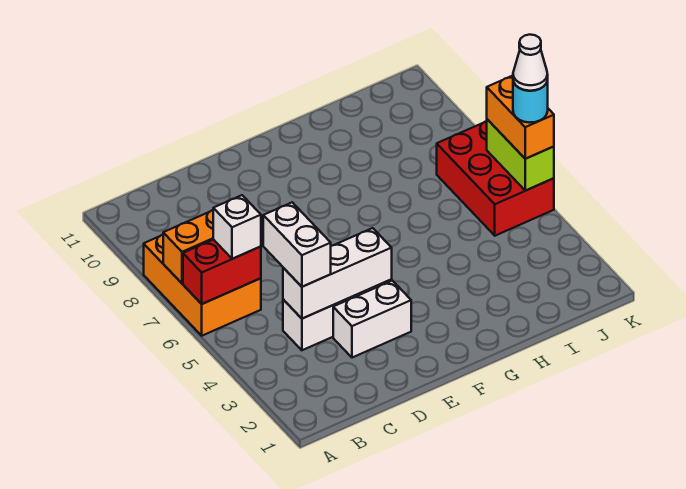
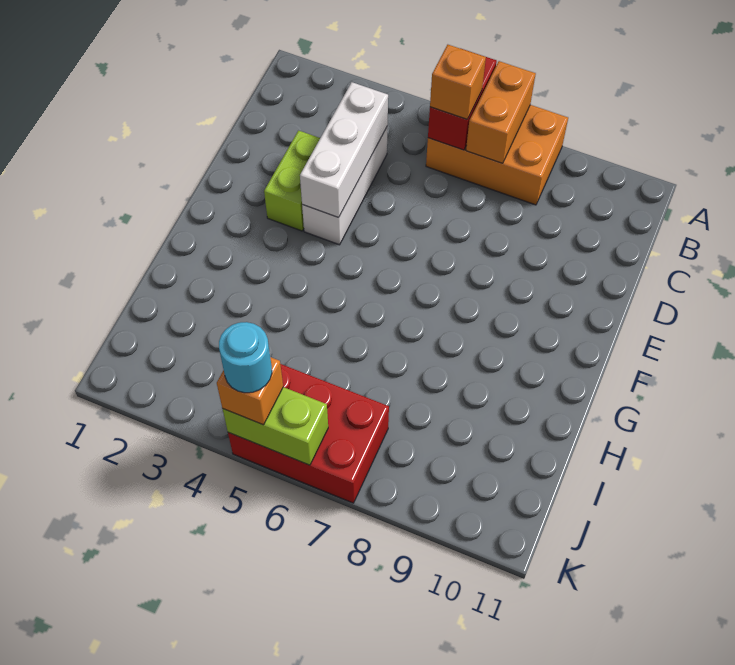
white 1x1 brick [213,195,261,259] -> orange 1x1 brick [430,45,486,119]
white 1x2 brick [263,202,331,287] -> none
white 1x2 brick [333,281,411,358] -> lime 1x2 brick [264,131,320,231]
orange 1x2 brick [487,76,554,159] -> orange 1x1 brick [217,357,283,425]
white 1x1 cone [513,35,548,91] -> none

